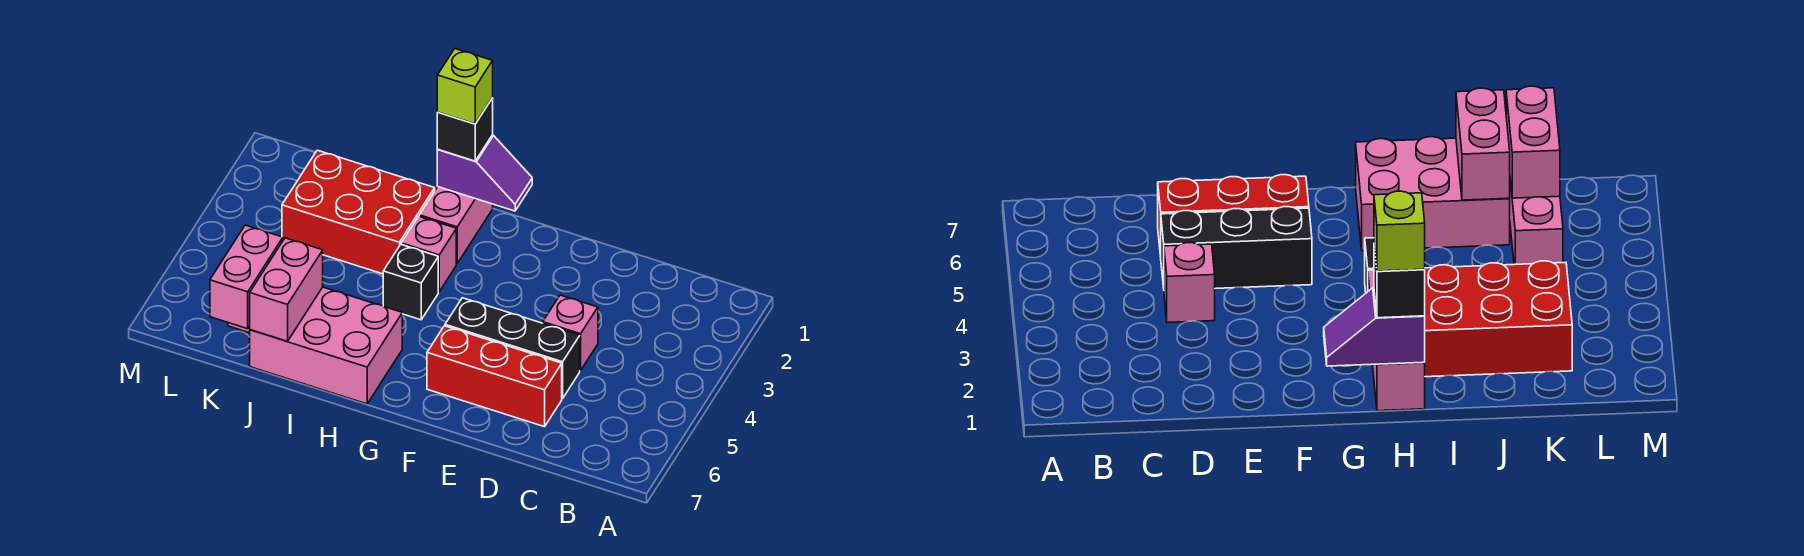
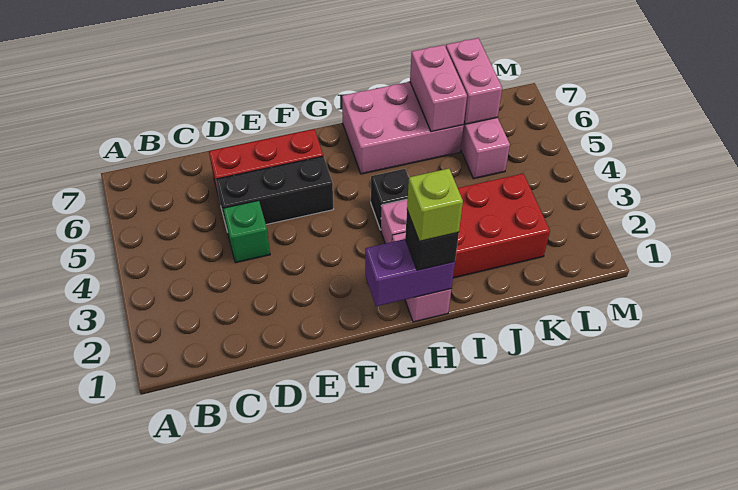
pink 1x1 brick [543,295,598,371] -> green 1x1 brick [223,201,270,263]
purple 1x2 slope [437,135,532,211] -> purple 1x2 brick [365,239,455,306]

